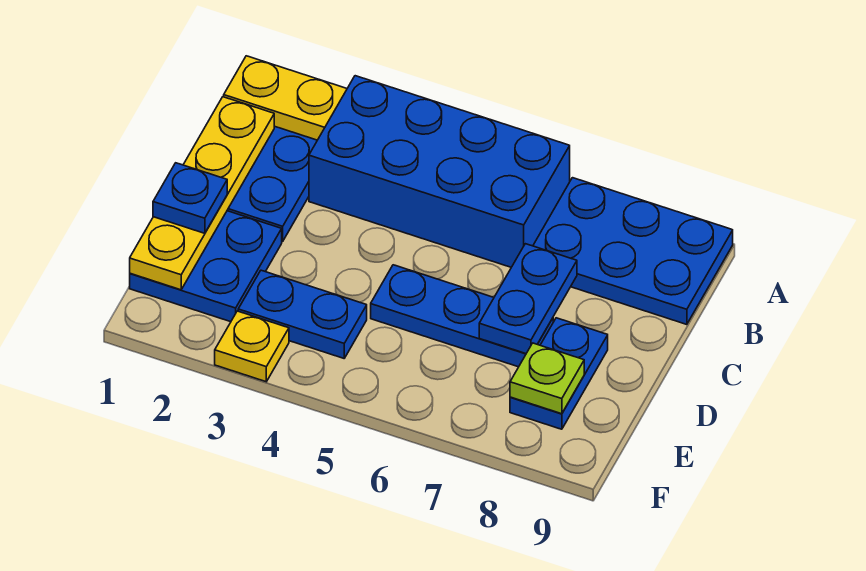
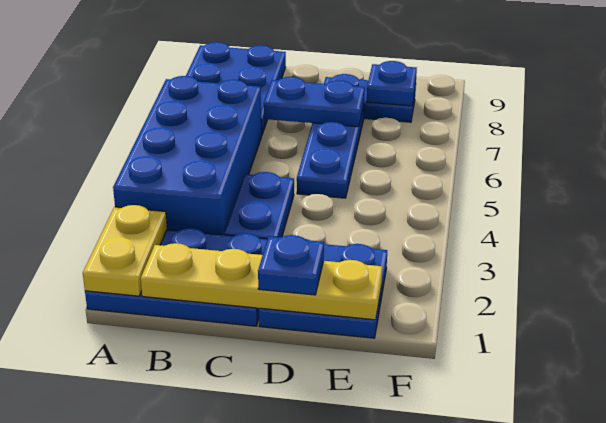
blue 1x2 plate [238,270,367,358] -> blue 1x2 plate moved to [224,172,294,239]
lime 1x1 plate [510,343,584,414] -> blue 1x1 plate [367,61,417,106]
yellow 1x1 plate [215,311,289,382] -> none

